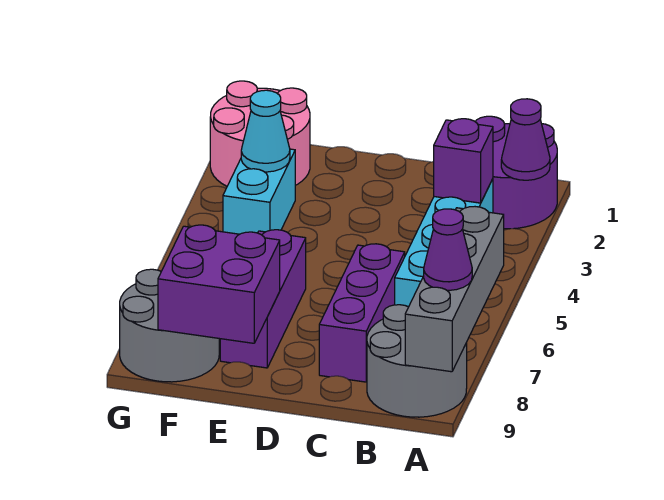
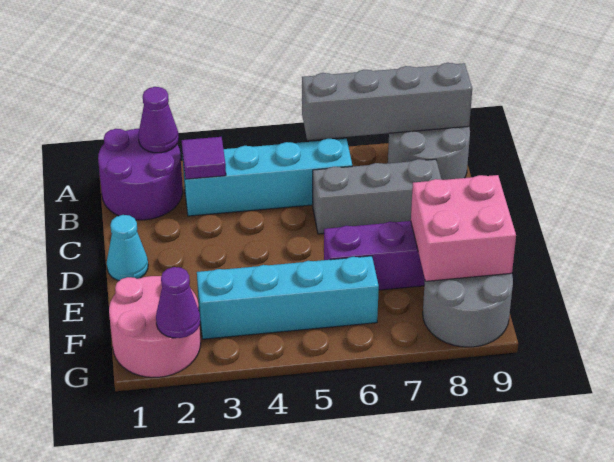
purple 1x1 cone [424,209,472,290] -> purple 1x1 cone moved to [156,267,200,338]
purple 1x1 brick [434,119,493,203] -> purple 1x1 tile [182,137,226,179]
purple 1x3 brick [319,244,405,382] -> grey 1x3 brick [313,159,442,234]
purple 2x2 brick [158,225,280,343] -> pink 2x2 brick [411,175,516,281]
cyan 1x2 brick [223,149,295,234] -> cyan 1x4 brick [197,256,379,339]
cyan 1x1 cone [241,90,290,172] -> cyan 1x1 cone moved to [107,215,148,281]

